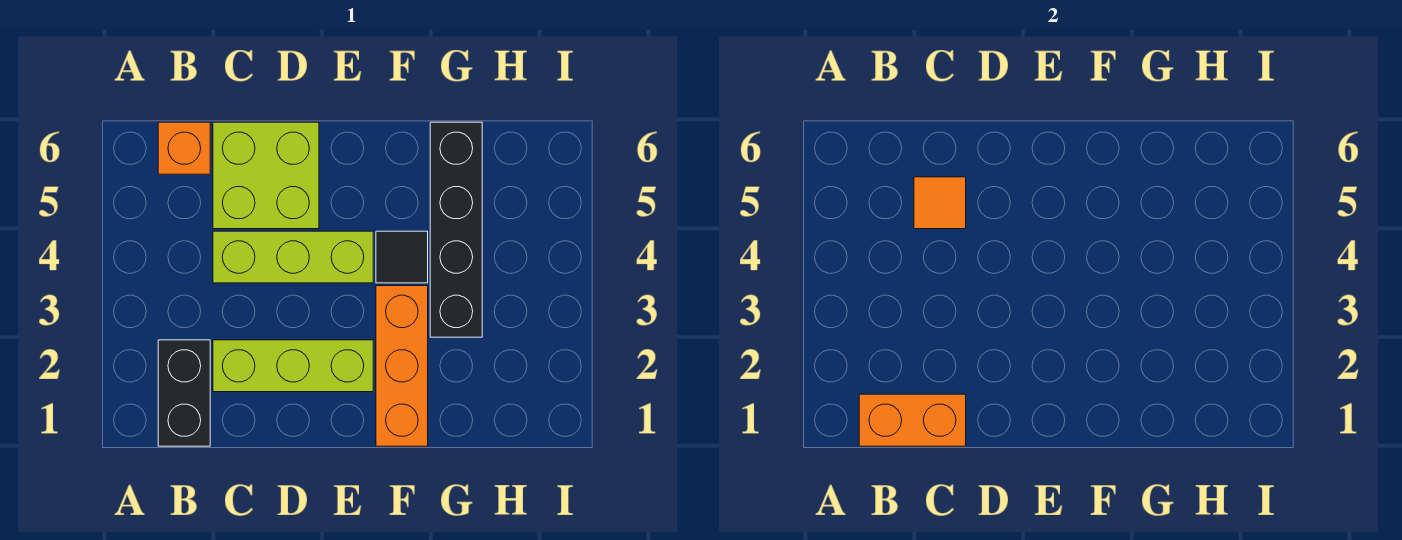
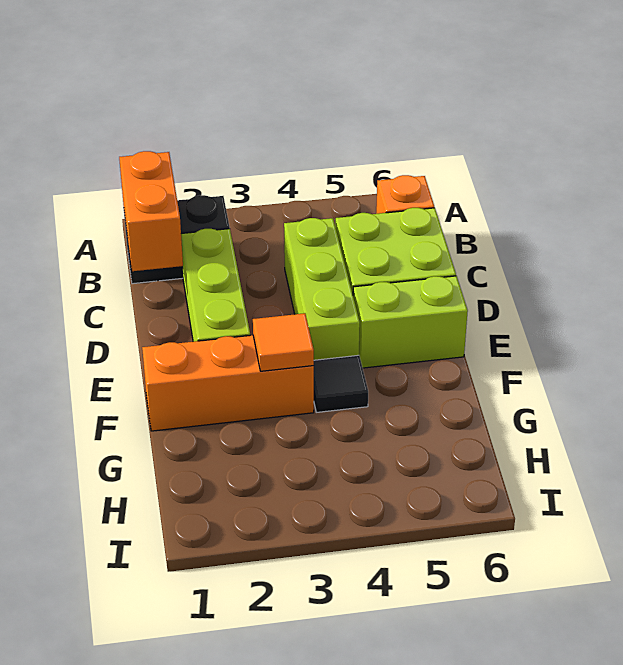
orange 1x1 tile [914,177,966,229] -> orange 1x1 tile moved to [253,313,314,371]
none -> lime 1x2 brick [353,276,468,368]
black 1x4 brick [430,122,482,337] -> none

